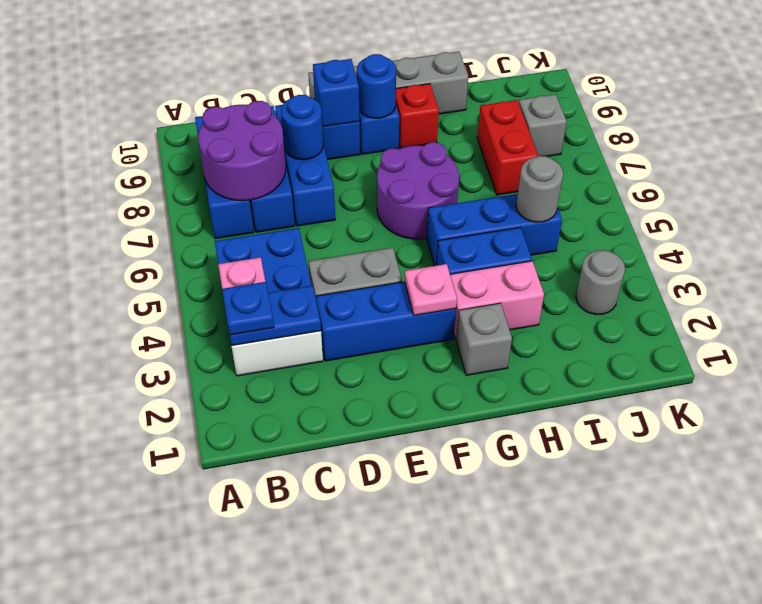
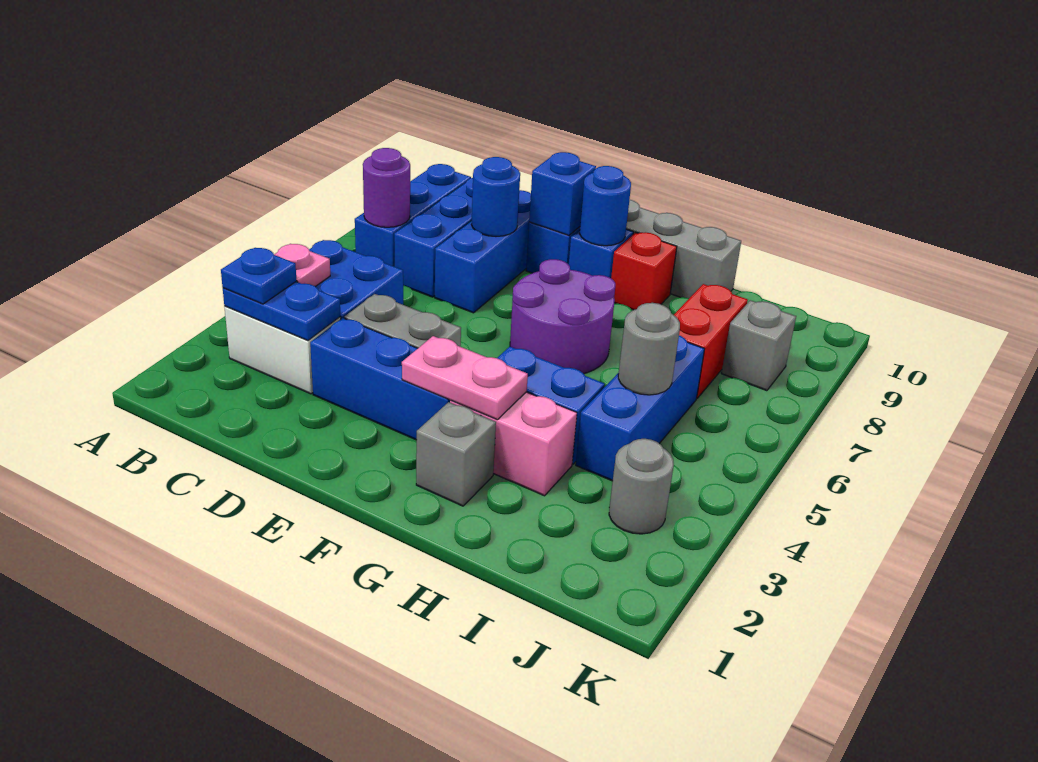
purple 2x2 round brick [198,101,286,201] -> purple 1x1 round brick [363,148,410,227]
pink 1x1 plate [405,264,457,315] -> pink 1x2 plate [402,336,528,420]
blue 1x3 brick [427,194,562,266] -> blue 1x3 brick turned to [576,335,704,481]

